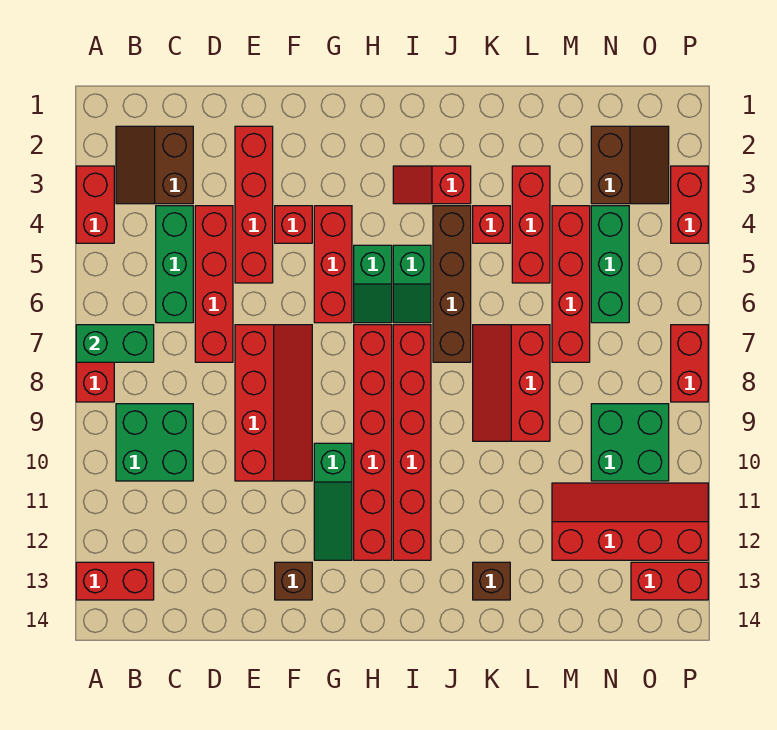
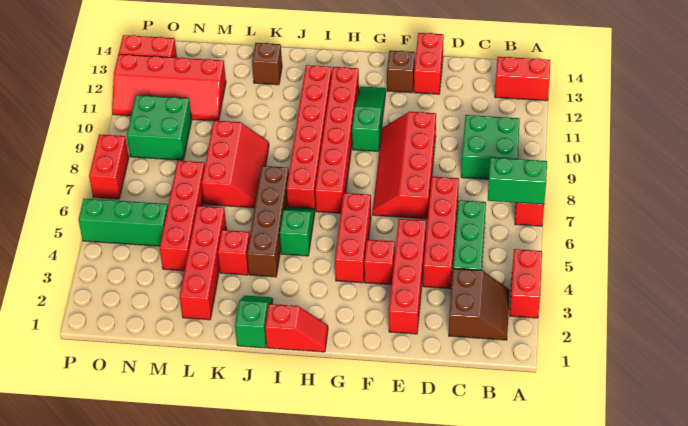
green 1x2 slope [354,245,392,323] -> green 1x2 slope moved to [235,296,273,348]
red 1x2 slope [393,166,471,204] -> red 1x2 slope moved to [265,304,328,352]
red 1x3 brick [512,166,550,283] -> red 1x4 brick [180,206,227,320]
brown 2x2 slope [591,126,669,204] -> none
green 1x3 brick [591,206,629,323] -> green 1x3 brick turned to [78,199,168,246]
red 1x2 brick [671,166,708,243] -> red 1x2 brick moved to [414,33,444,94]

